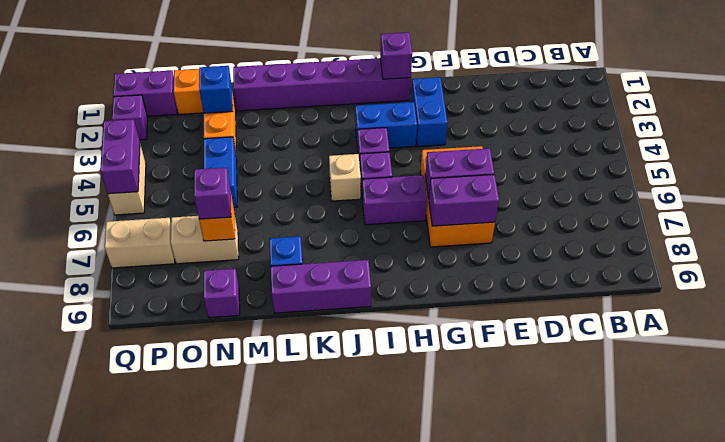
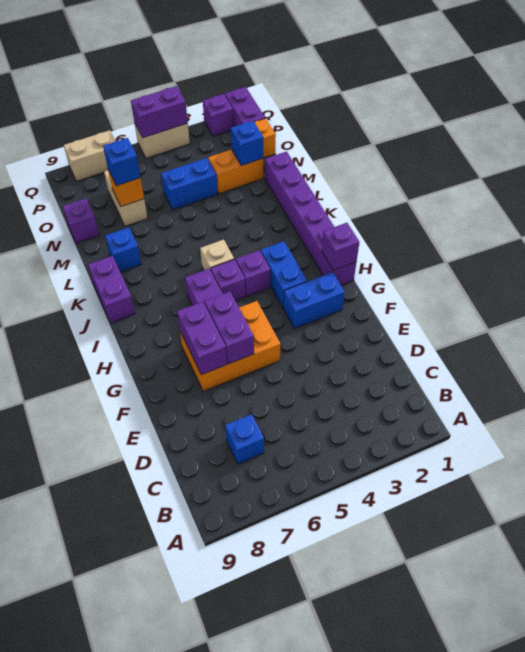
none -> blue 1x1 brick [225,414,264,464]
purple 1x3 brick [271,260,371,313] -> purple 1x2 brick [88,256,135,323]
purple 1x1 brick [194,168,231,219] -> blue 1x1 brick [103,138,141,186]
tan 1x2 brick [105,218,175,268] -> tan 1x2 brick turned to [64,130,115,181]

